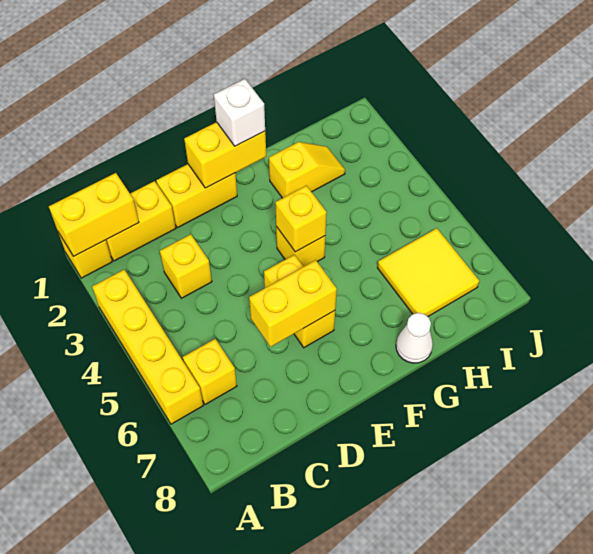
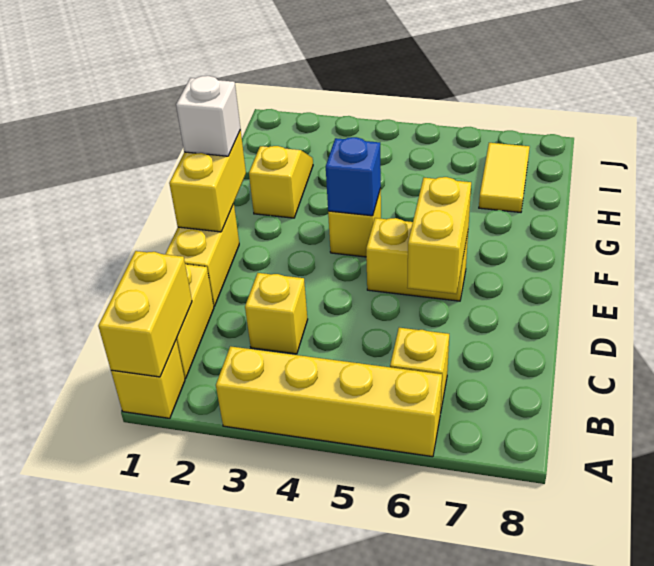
yellow 1x1 brick [275,186,327,252] -> blue 1x1 brick [326,137,381,216]
white 1x1 cone [396,313,433,363] -> none
yellow 2x2 tile [377,228,479,317] -> yellow 1x2 tile [479,143,529,212]

